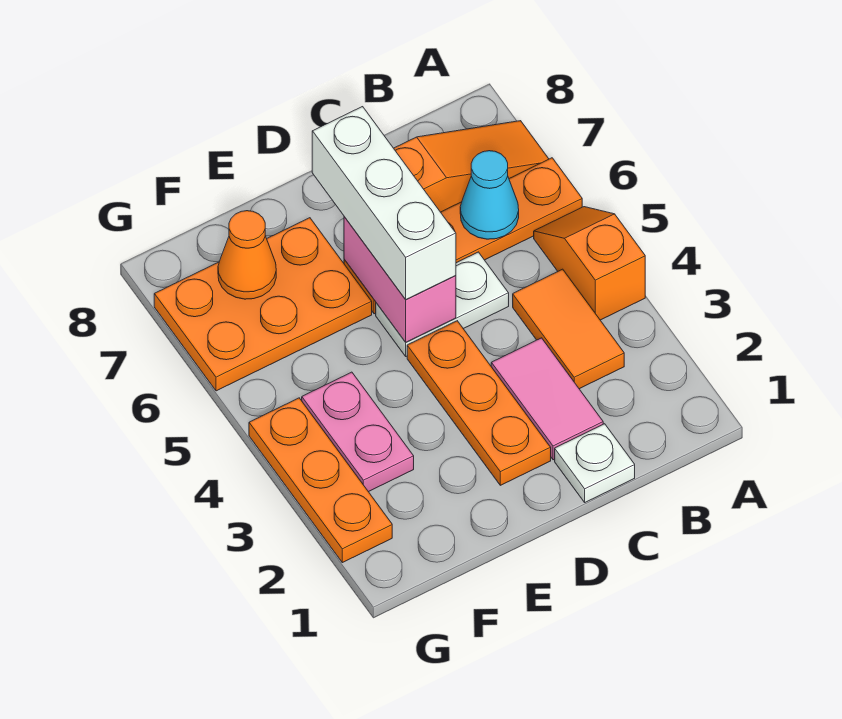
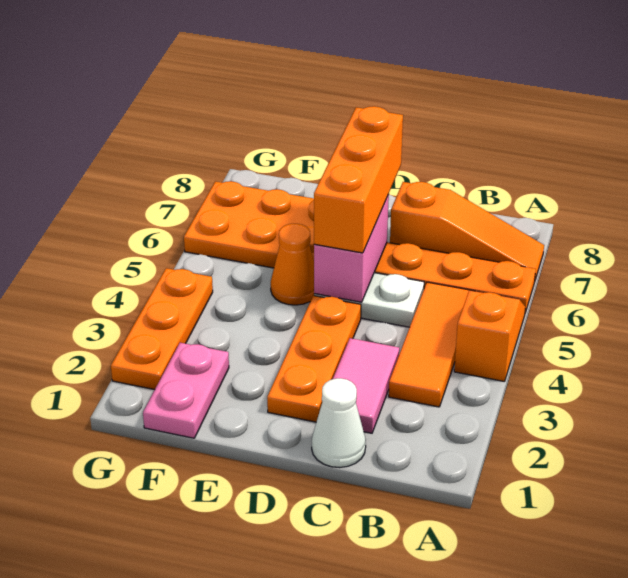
orange 1x2 tile [513,269,624,389] -> orange 1x3 tile [389,282,473,407]
cyan 1x1 cone [460,151,519,239] -> none
white 1x1 plate [555,424,635,502] -> white 1x1 cone [312,378,366,468]
white 1x3 brick [312,107,456,300] -> orange 1x3 brick [314,106,403,253]
pink 1x2 plate [302,372,414,492] -> pink 1x2 plate moved to [143,343,229,438]
orange 1x1 cone [218,211,276,299] -> orange 1x1 cone moved to [271,224,314,305]

